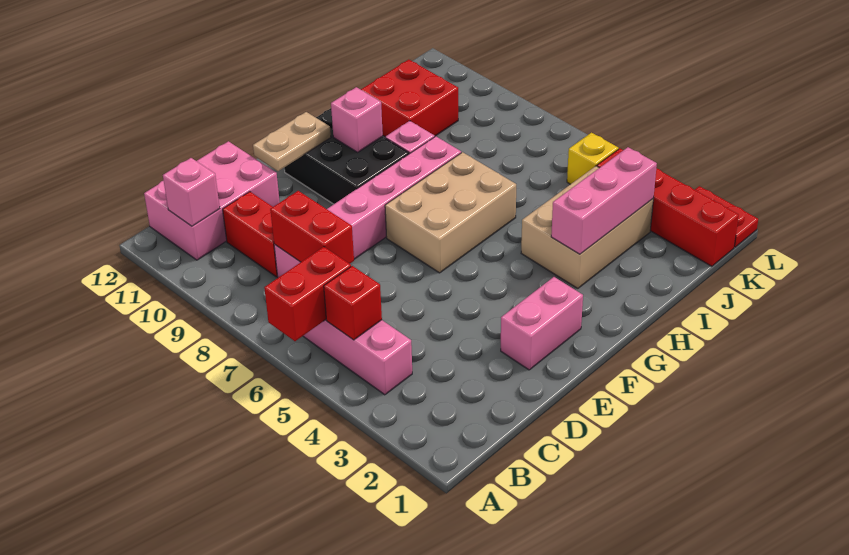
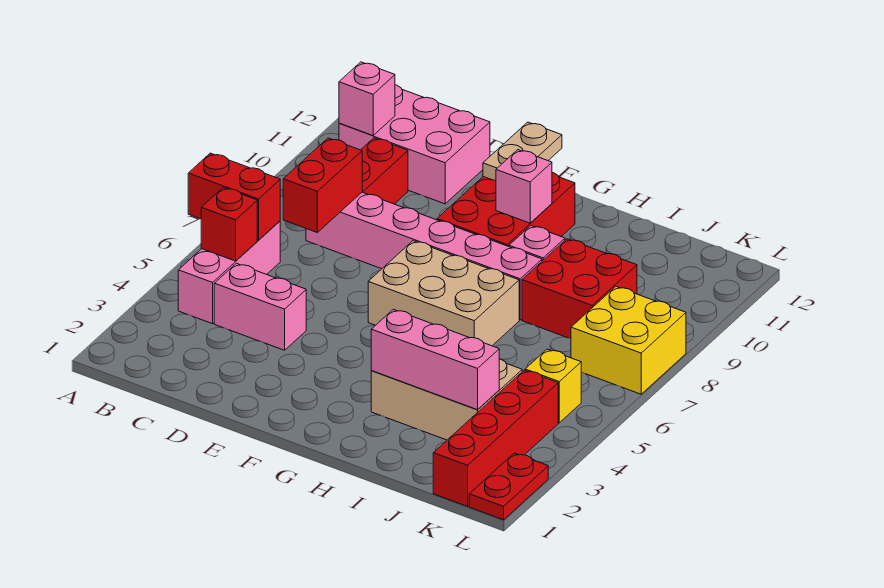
pink 1x2 brick [501,277,583,370] -> pink 1x2 brick moved to [214,263,306,350]
tan 1x2 plate [253,112,331,171] -> tan 1x2 plate turned to [483,122,562,181]
black 2x3 brick [284,108,409,204] -> red 2x3 brick [437,173,575,247]
red 2x2 brick [361,60,458,137] -> red 2x2 brick moved to [522,239,637,339]
none -> yellow 2x2 brick [571,287,686,394]

